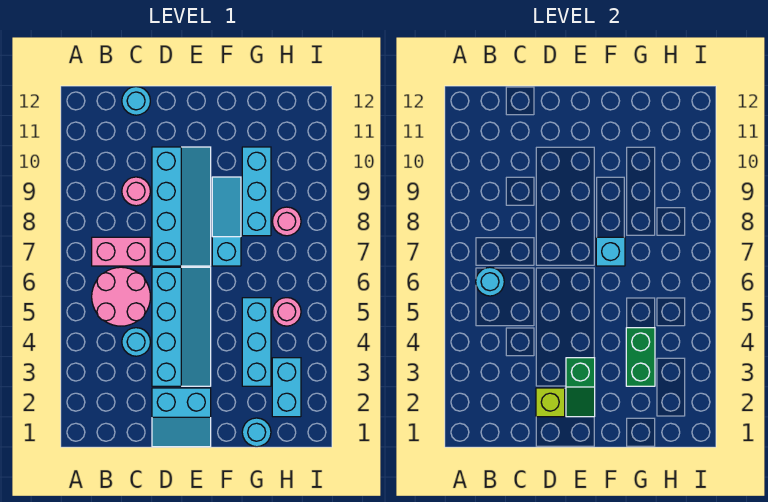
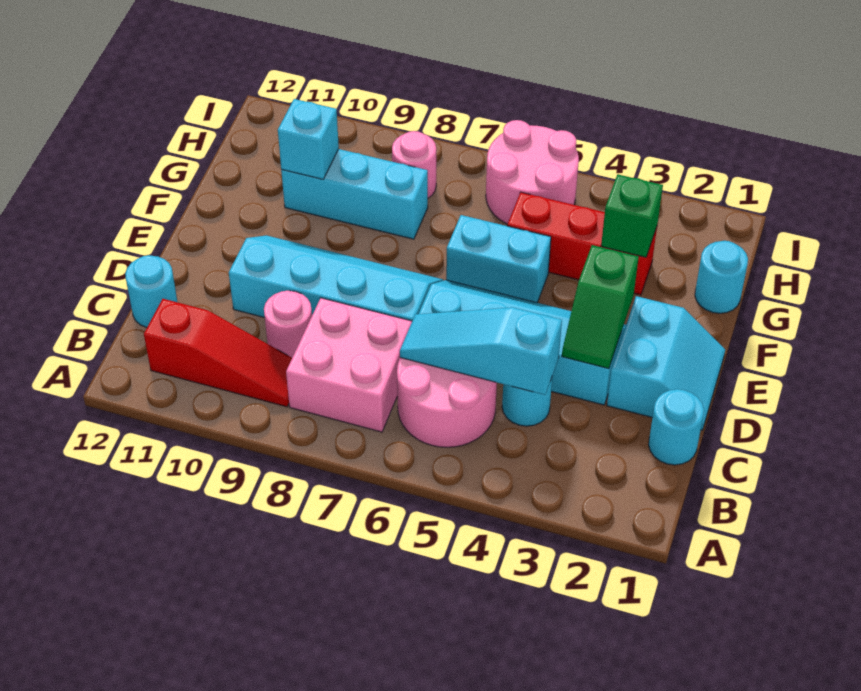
cyan 1x1 round brick [476,267,504,296] -> cyan 1x1 round brick moved to [649,389,704,465]
pink 1x2 brick [92,237,150,266] -> pink 2x2 brick [286,298,412,432]
none -> red 1x3 slope [144,299,292,407]
lime 1x1 brick [536,388,565,417] -> none
green 1x2 slope [566,358,595,417] -> green 1x2 slope turned to [562,245,639,368]
cyan 1x3 slope [212,177,241,266] -> cyan 1x3 slope moved to [400,307,562,395]
cyan 1x1 brick [596,237,625,266] -> cyan 1x1 brick moved to [278,99,339,179]
cyan 1x3 brick [242,298,271,386] -> red 1x3 brick [507,192,657,295]
green 1x2 brick [626,328,655,386] -> green 1x1 brick [601,174,663,257]
cyan 1x2 brick [272,358,301,417] -> cyan 1x2 brick moved to [446,215,551,303]
pink 1x1 round brick [272,298,301,326] -> pink 2x2 round brick [486,120,579,224]

